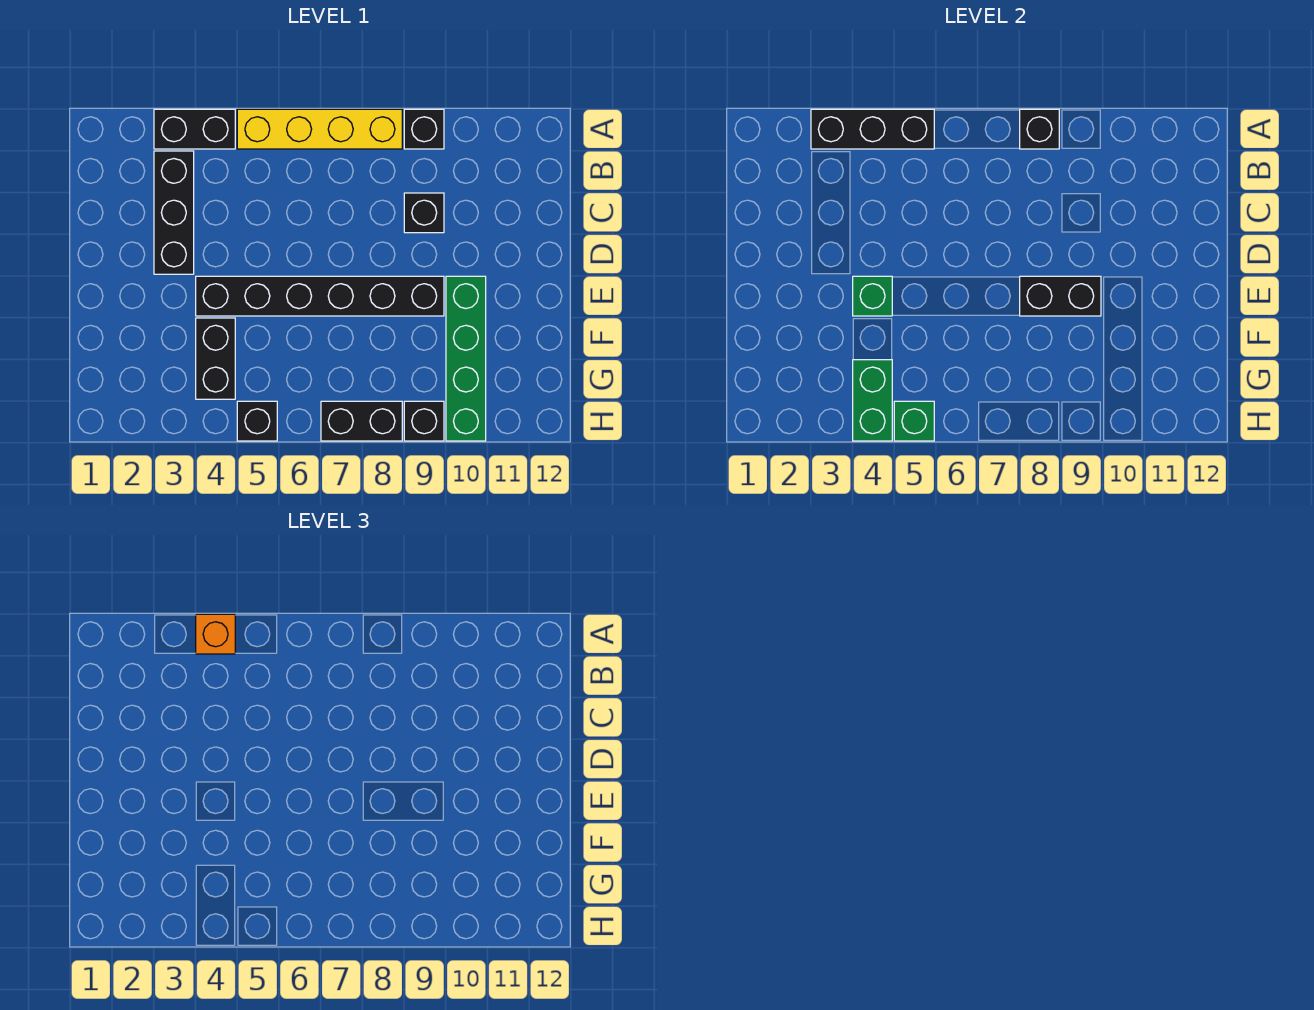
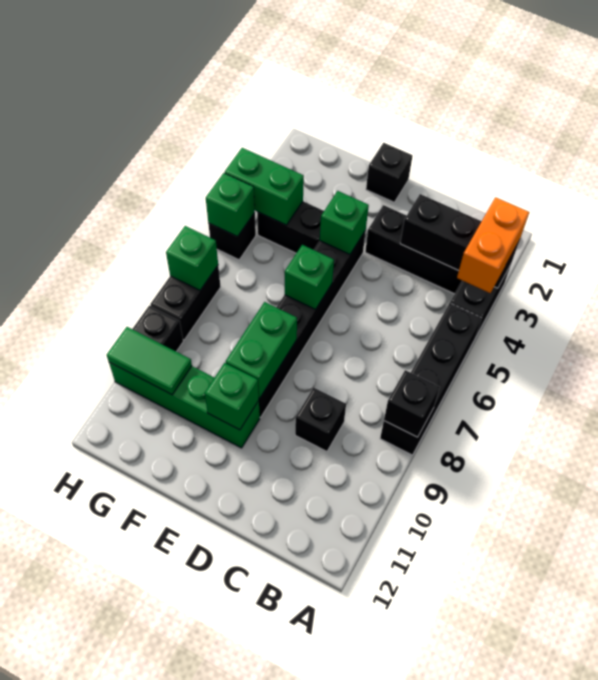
black 1x3 brick [811,109,934,149] -> black 1x3 brick turned to [400,194,520,288]
orange 1x1 brick [196,614,235,654] -> orange 1x2 brick [457,197,529,293]
yellow 1x4 brick [237,109,402,149] -> black 1x4 brick [380,303,482,455]
black 1x1 brick [404,109,444,149] -> black 1x1 brick moved to [366,143,413,202]
none -> green 1x1 brick [285,245,334,310]
black 1x2 brick [1020,276,1101,316] -> green 1x2 brick [226,302,297,398]
none -> green 1x1 brick [205,363,259,430]
none -> green 1x2 tile [107,327,192,395]
none -> green 1x1 brick [166,226,218,290]

